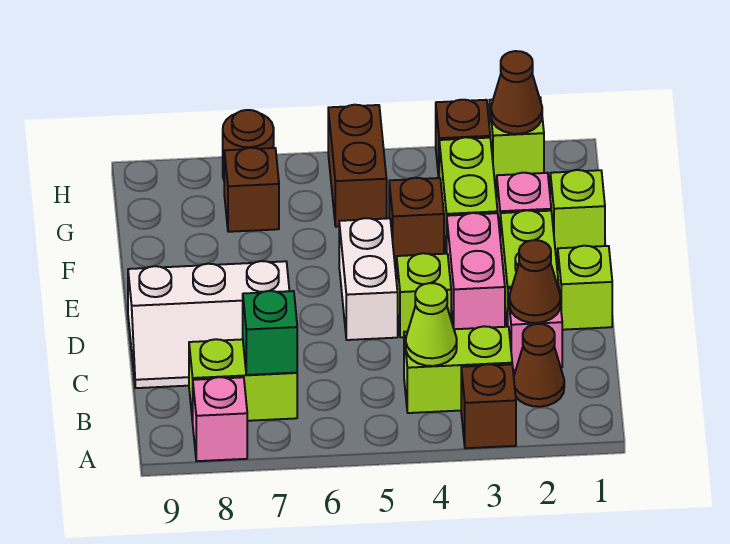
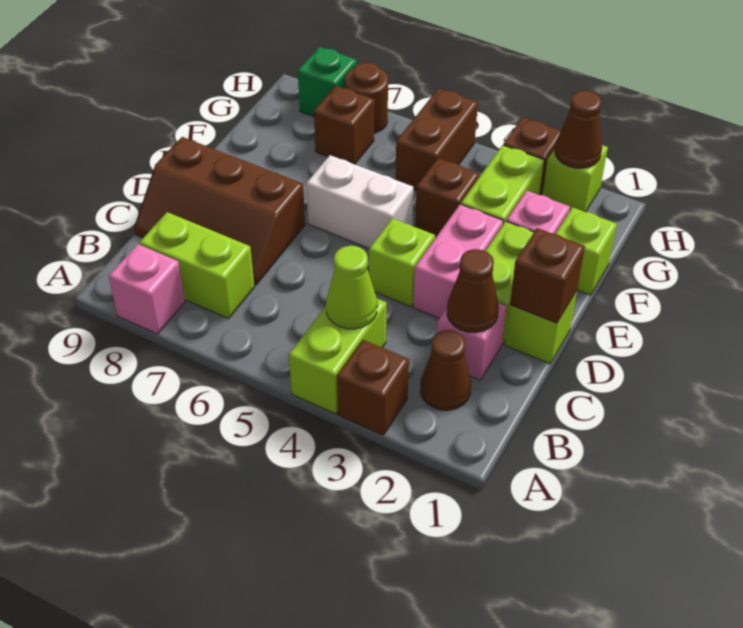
lime 1x2 brick [404,326,512,413] -> lime 1x2 brick turned to [289,299,386,414]
green 1x1 brick [243,291,297,375] -> green 1x1 brick moved to [298,47,356,117]
white 2x3 slope [128,261,289,388] -> brown 2x3 slope [134,137,305,285]
none -> brown 1x1 brick [510,228,585,323]
white 1x2 brick [339,218,398,340] -> white 1x2 brick turned to [306,155,413,248]

